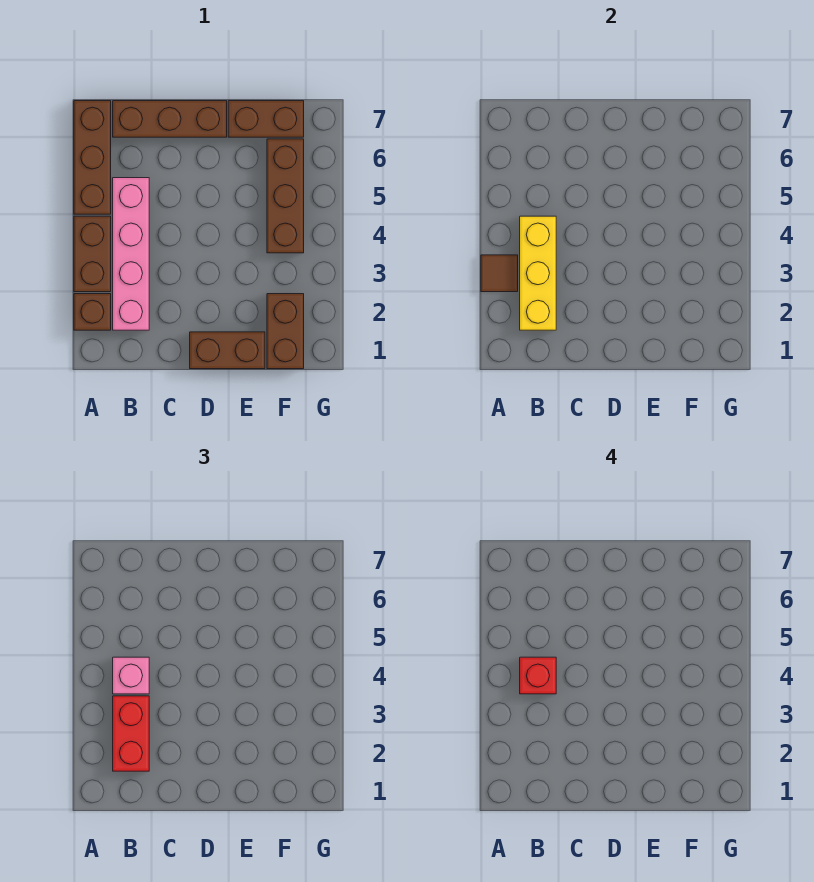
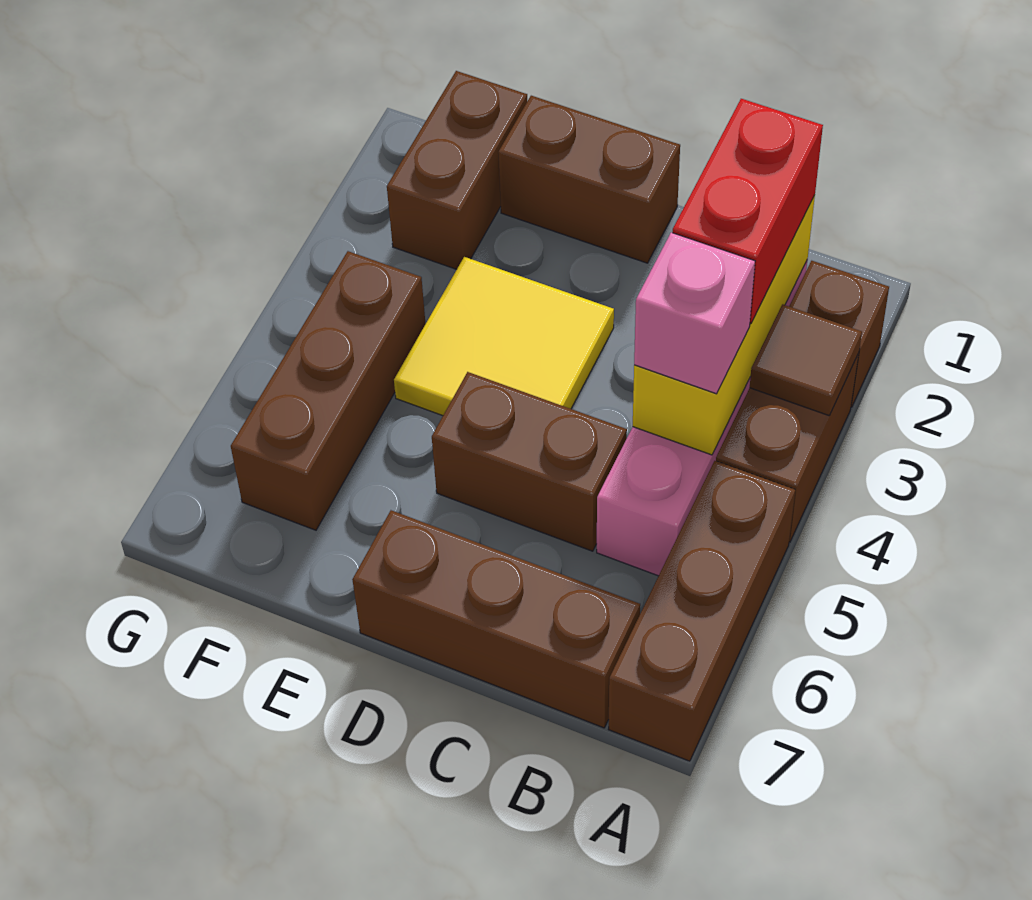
red 1x1 brick [520,657,556,694] -> none
none -> yellow 2x2 tile [394,257,614,416]
brown 1x2 brick [228,101,304,137] -> brown 1x2 brick moved to [432,372,627,551]

